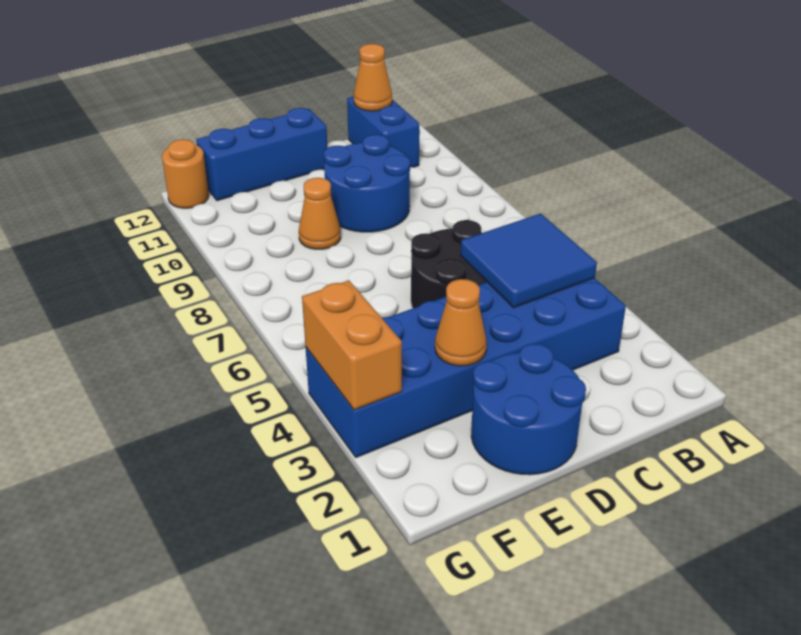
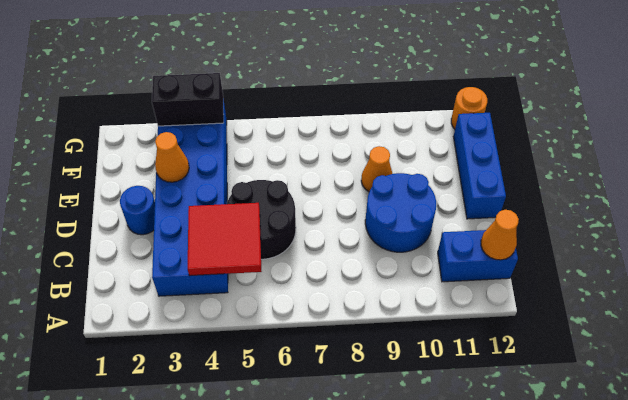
blue 2x2 tile [461,214,597,308] -> red 2x2 tile [188,203,262,276]
blue 2x2 round brick [471,344,586,475] -> blue 1x1 round brick [120,186,155,235]
orange 1x2 brick [302,281,402,410] -> black 1x2 brick [152,73,224,126]

